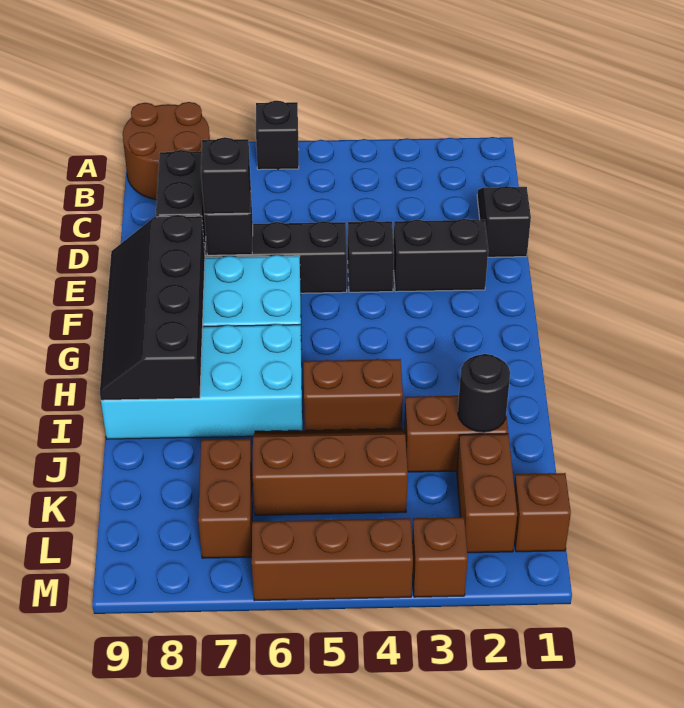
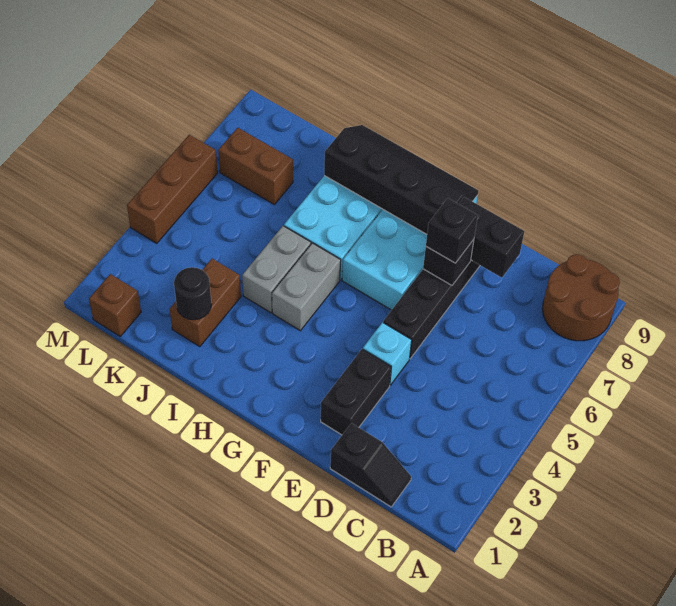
black 1x1 brick [256,101,299,170] -> none
black 1x1 brick [348,220,394,292] -> cyan 1x1 brick [363,322,412,385]
none -> grey 1x2 brick [272,243,341,331]
brown 1x2 brick [303,359,403,430] -> grey 1x2 brick [242,226,311,313]
brown 2x3 slope [253,428,408,515] -> none
brown 1x2 brick [457,434,517,553] -> none
brown 1x1 brick [412,517,468,597] -> none

